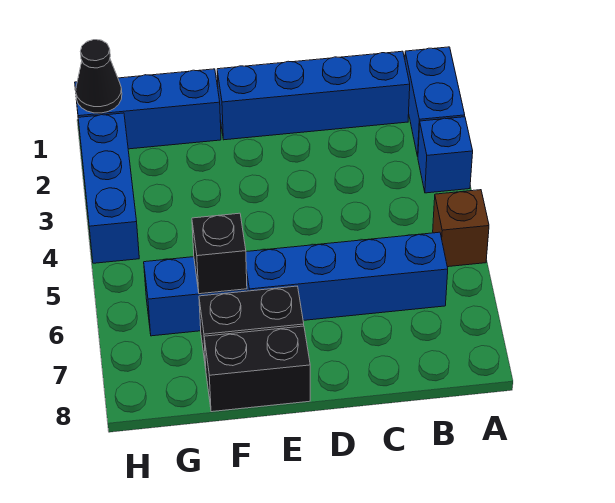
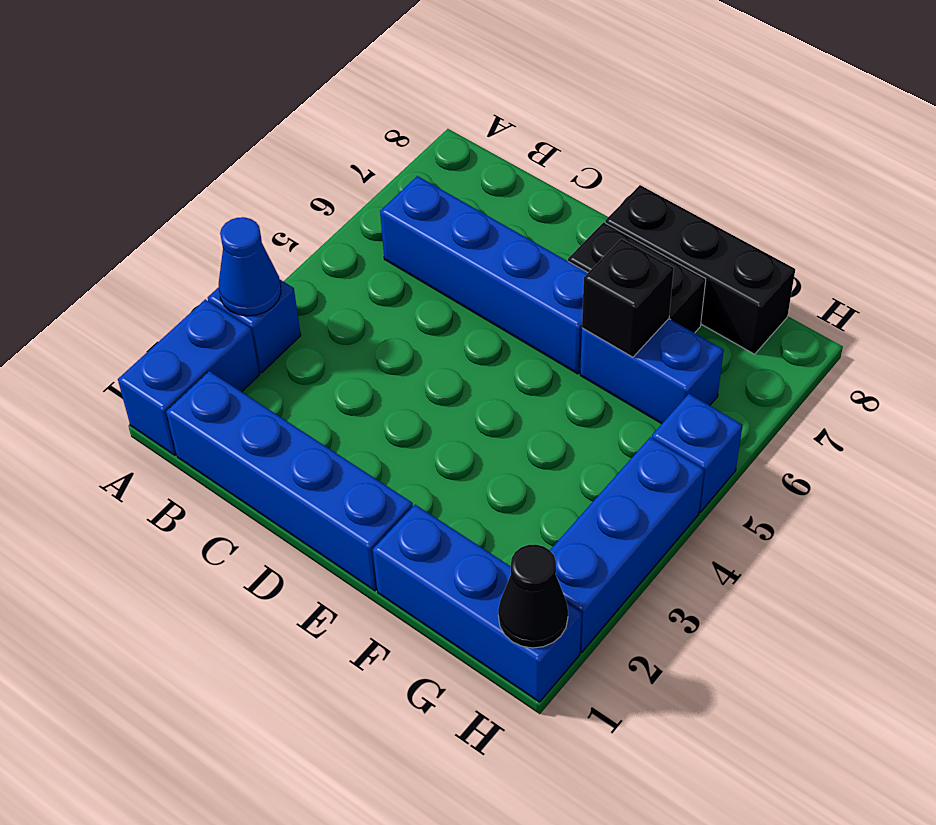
none -> blue 1x1 cone [219,217,281,316]
brown 1x1 brick [433,190,489,267] -> none
black 1x2 brick [204,326,310,412] -> black 1x3 brick [605,185,795,354]
none -> blue 1x1 brick [652,394,743,512]

